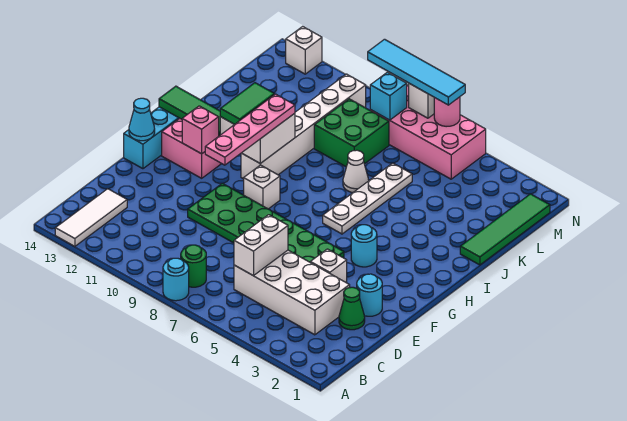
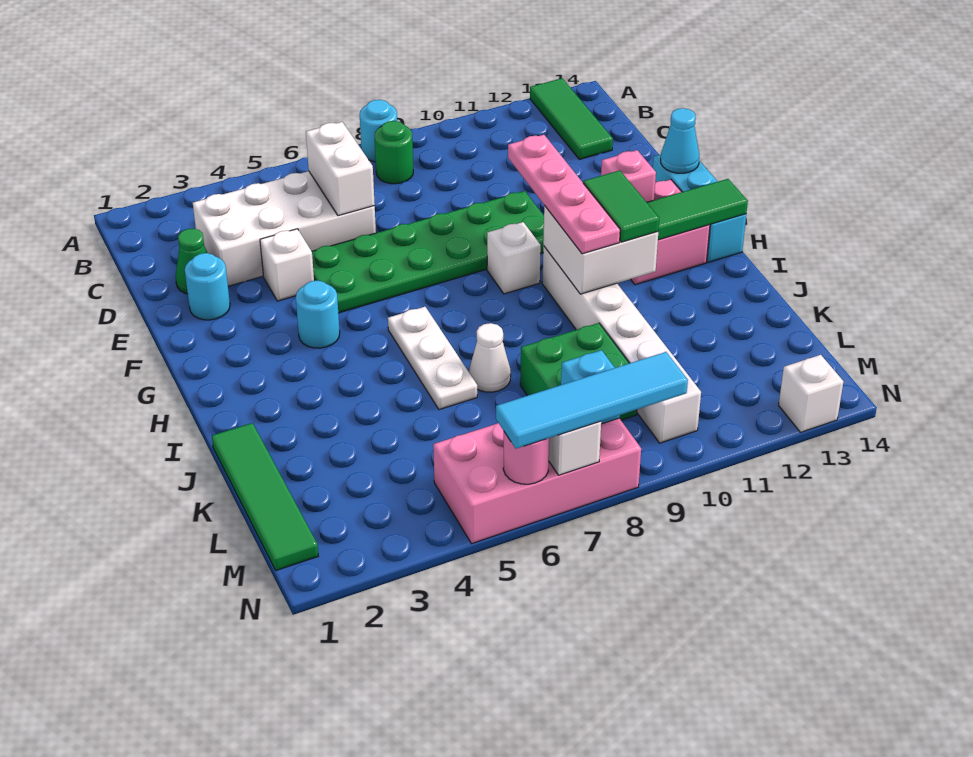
white 1x3 tile [55,189,127,246] -> green 1x3 tile [530,78,613,159]
white 1x4 plate [323,163,412,234] -> white 1x3 plate [388,307,477,410]

